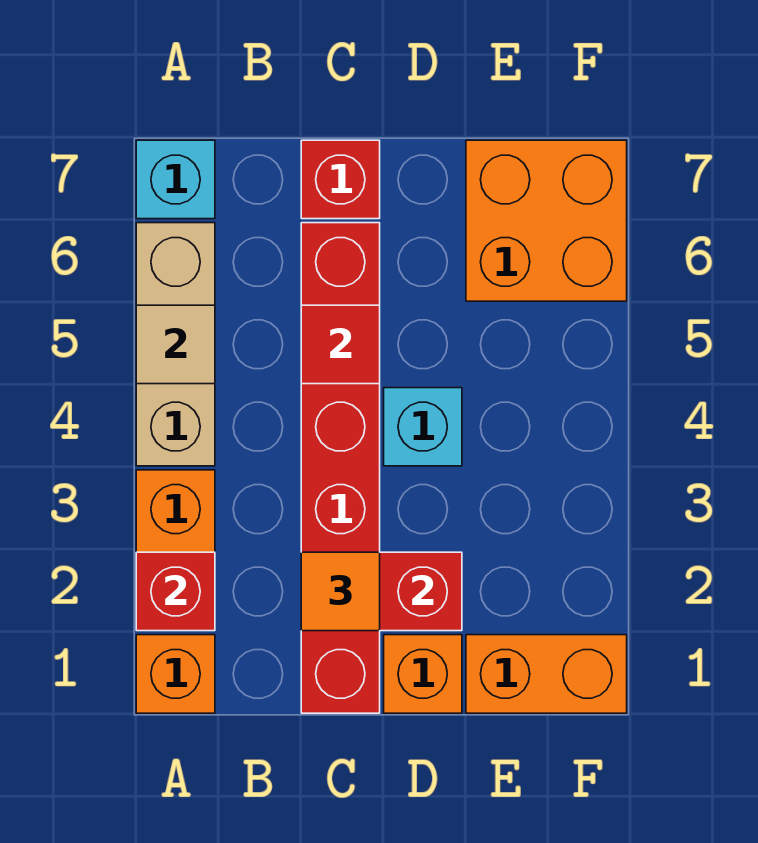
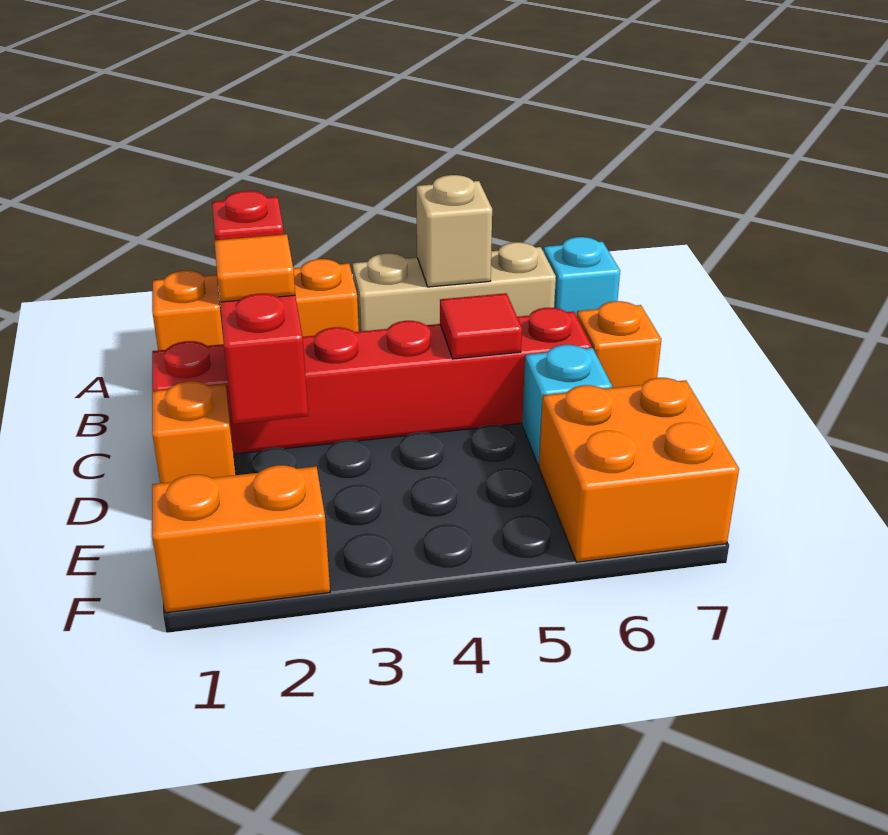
tan 1x1 tile [136,305,215,384] -> tan 1x1 brick [416,175,492,287]
red 1x1 brick [301,140,380,219] -> orange 1x1 brick [577,301,661,388]
cyan 1x1 brick [384,388,462,466] -> cyan 1x1 brick moved to [522,345,612,466]
orange 1x2 brick [466,635,627,713] -> orange 1x2 brick turned to [152,465,330,613]

